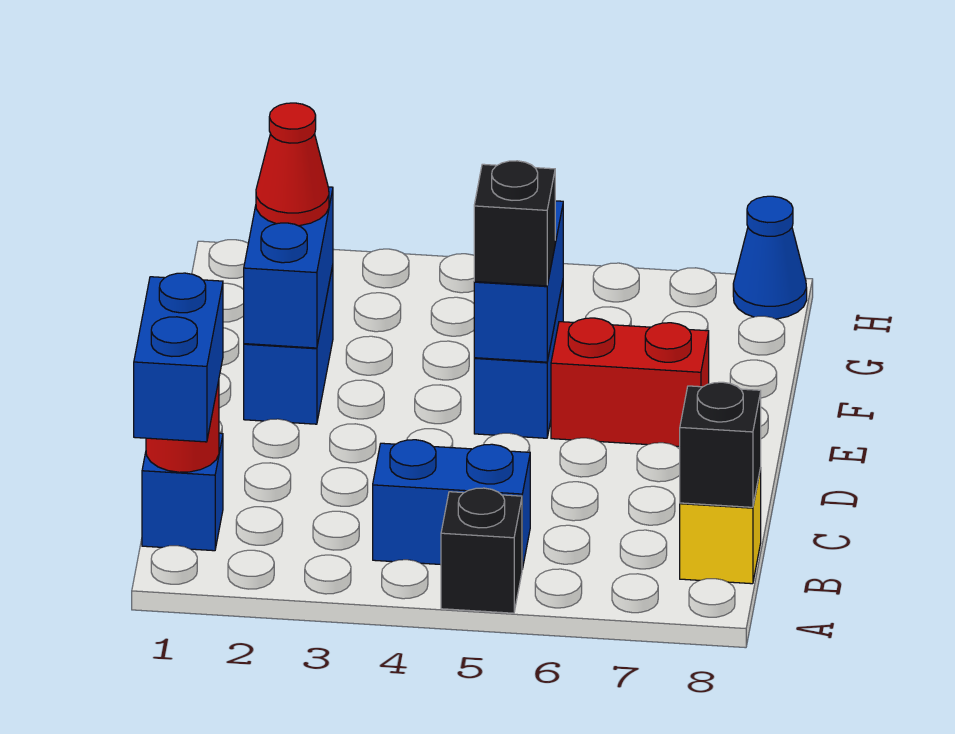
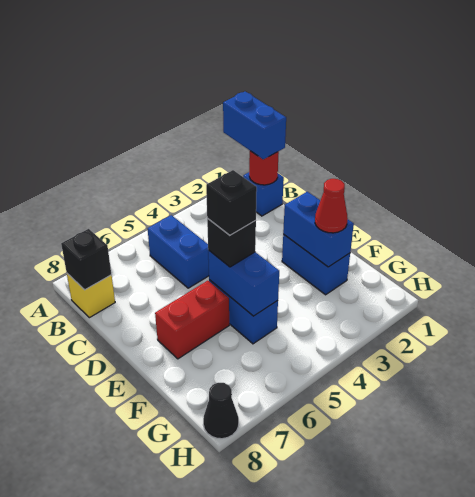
black 1x1 brick [441,488,522,613] -> black 1x1 brick moved to [206,170,257,235]
blue 1x2 brick [373,440,530,569] -> blue 1x2 brick turned to [148,215,209,288]
blue 1x1 cone [733,196,807,319] -> black 1x1 cone [203,383,239,439]

